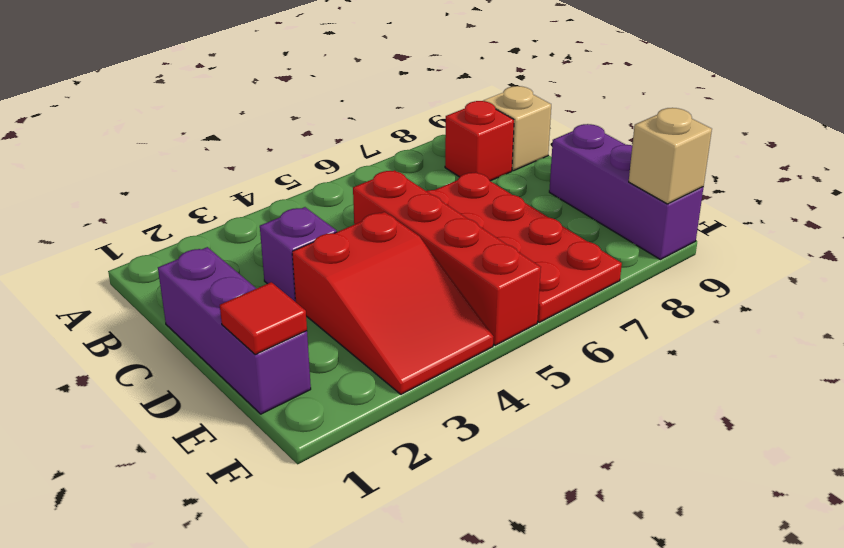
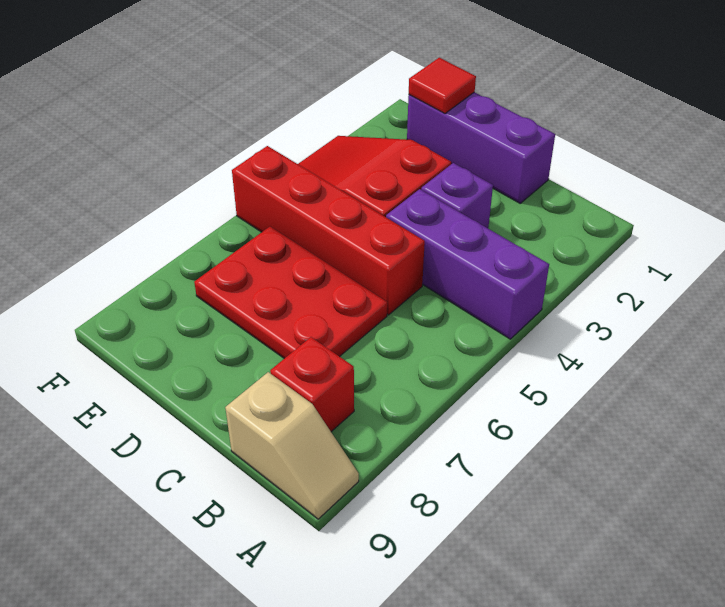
red 2x4 plate [427,172,622,322] -> red 2x3 plate [194,227,387,358]
purple 1x3 brick [549,124,704,260] -> purple 1x3 brick moved to [386,189,549,339]
tan 1x1 brick [629,108,712,204] -> none

